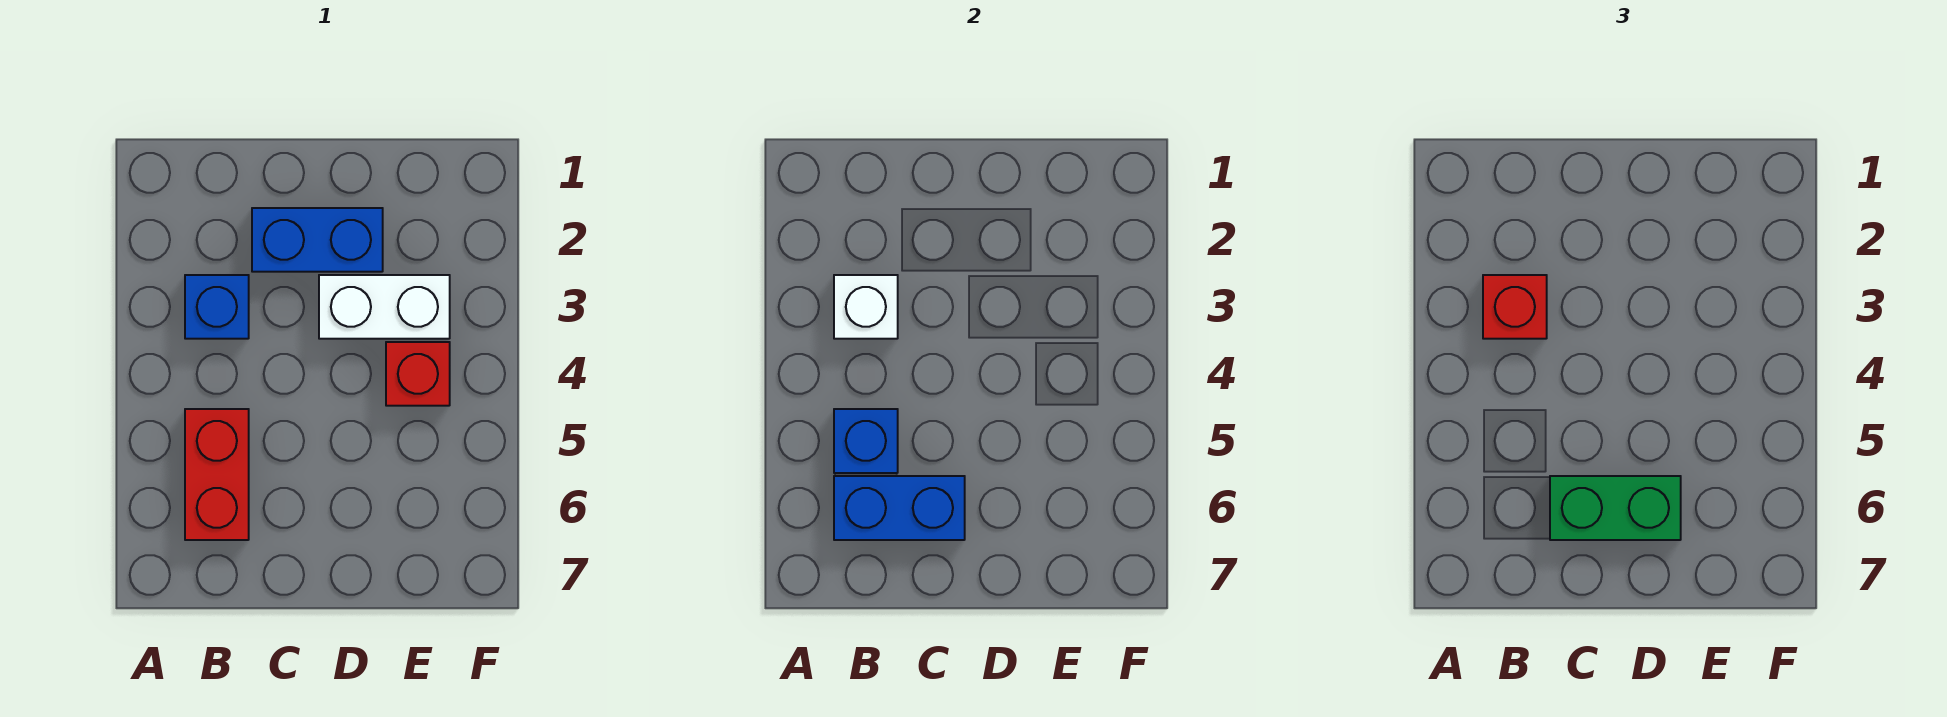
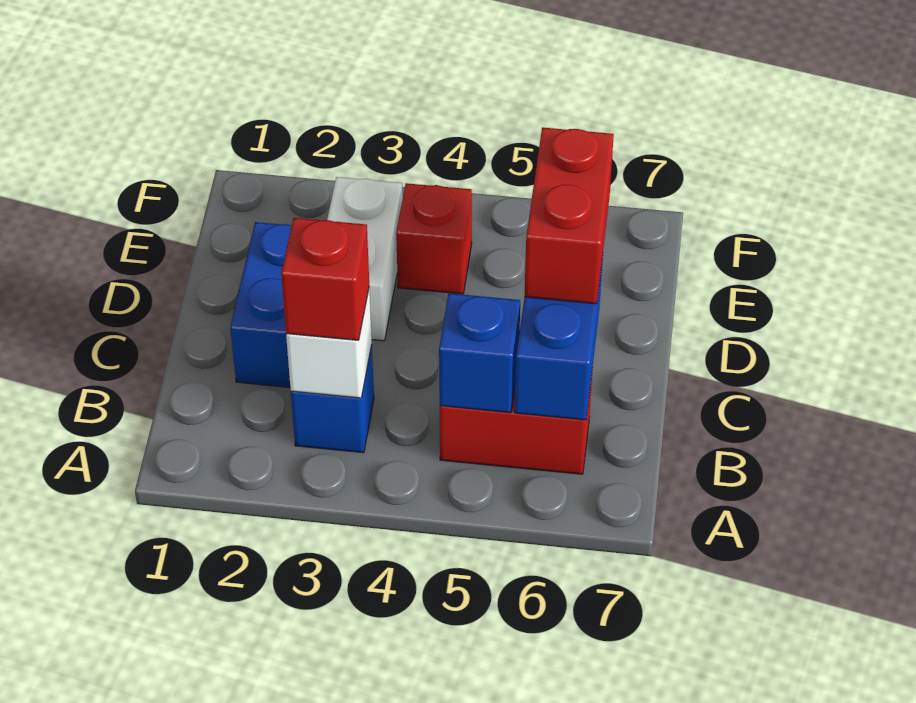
green 1x2 brick [1550,476,1681,540] -> red 1x2 brick [524,127,614,304]

